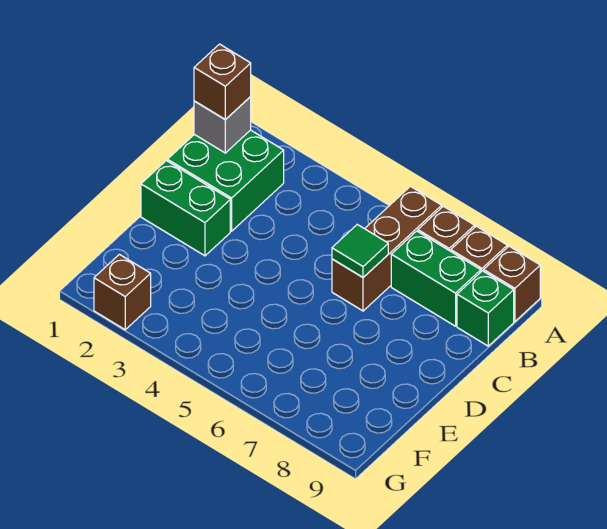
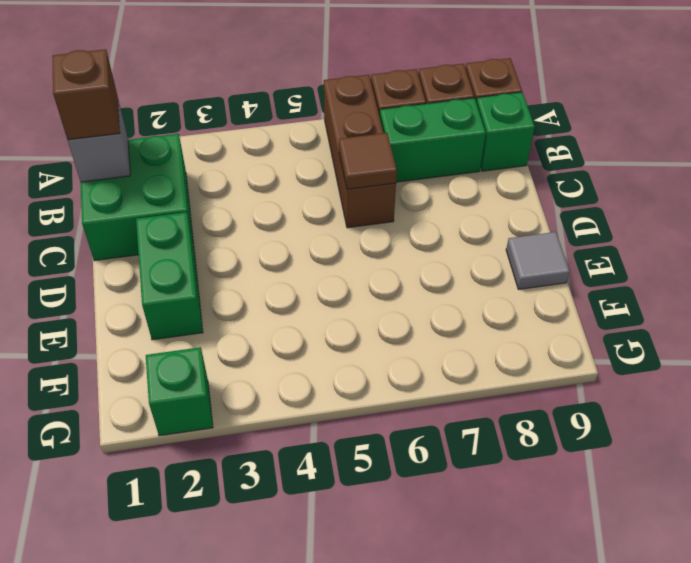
green 1x1 tile [332,224,388,277] -> brown 1x1 tile [339,133,397,189]
green 1x2 brick [141,161,230,256] -> green 1x2 brick turned to [136,212,203,340]
none -> grey 1x1 tile [506,232,570,289]
brown 1x1 brick [94,254,151,330] -> green 1x1 brick [146,347,213,436]

